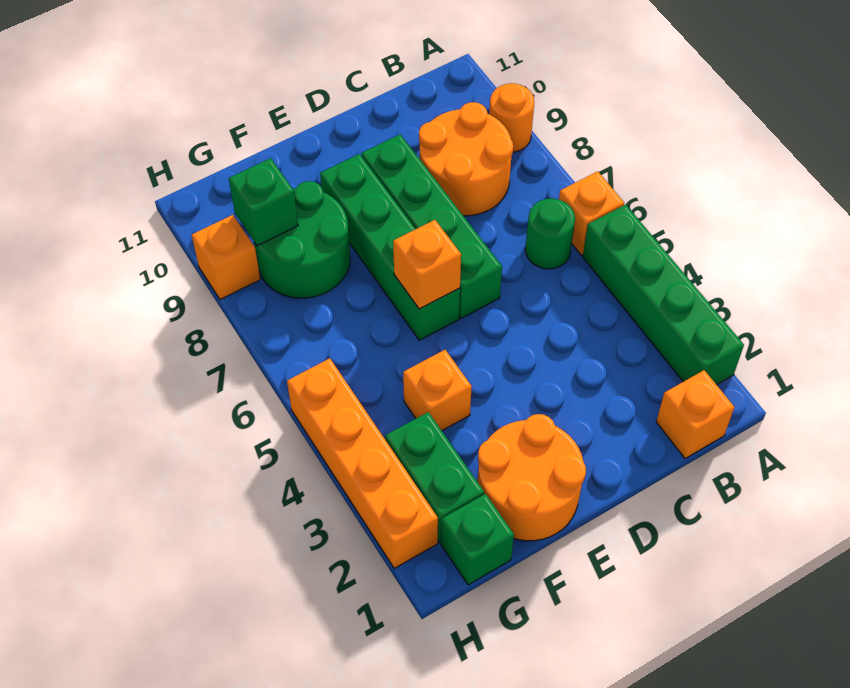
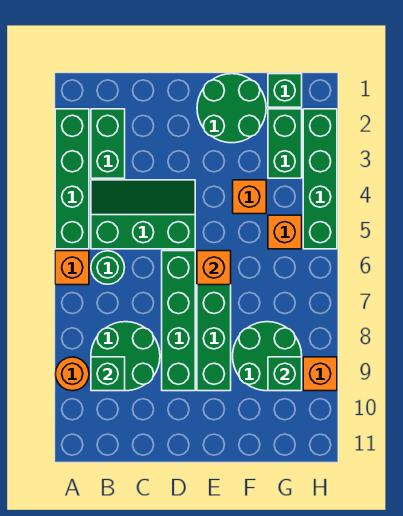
orange 1x1 brick [656,370,734,459] -> orange 1x1 brick moved to [268,215,302,249]
none -> green 1x2 brick [91,109,125,178]
none -> green 2x3 slope [91,180,195,249]
orange 2x2 round brick [419,102,513,216] -> green 2x2 round brick [91,322,160,391]
none -> green 1x1 brick [91,357,125,391]
orange 2x2 round brick [478,414,586,541] -> green 2x2 round brick [197,74,266,143]
orange 1x4 brick [287,358,438,568] -> green 1x4 brick [303,109,337,249]

